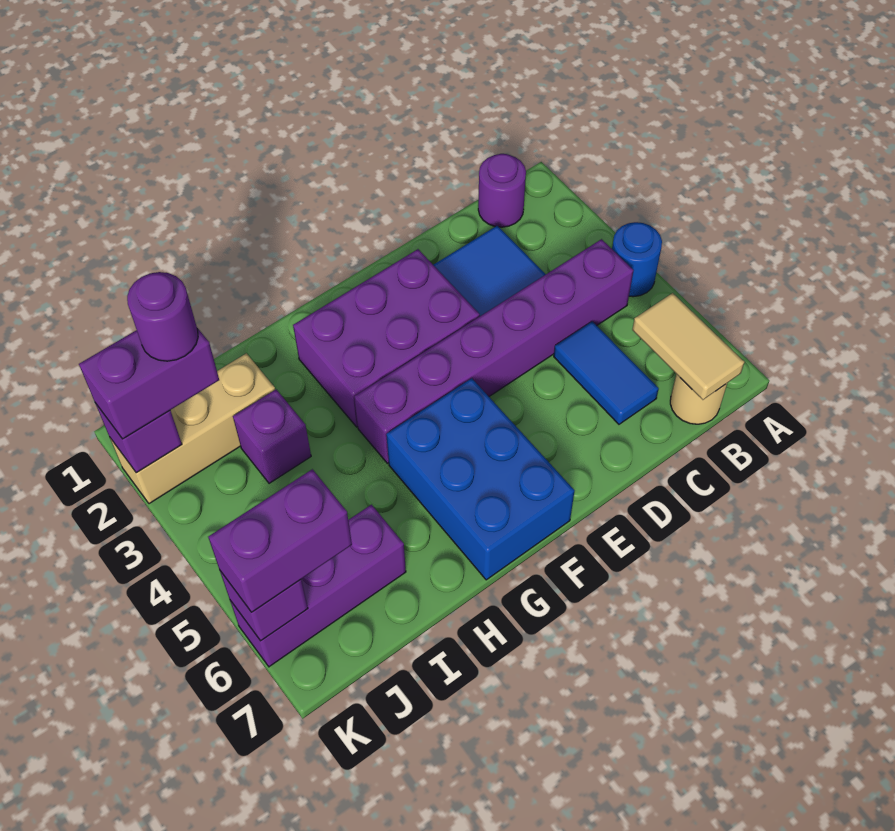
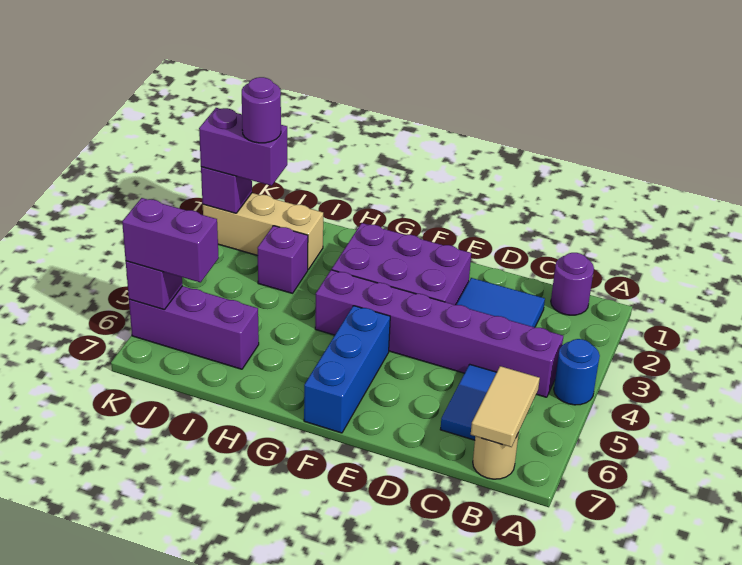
blue 2x3 brick [386,378,574,580] -> blue 1x3 brick [304,306,390,433]

